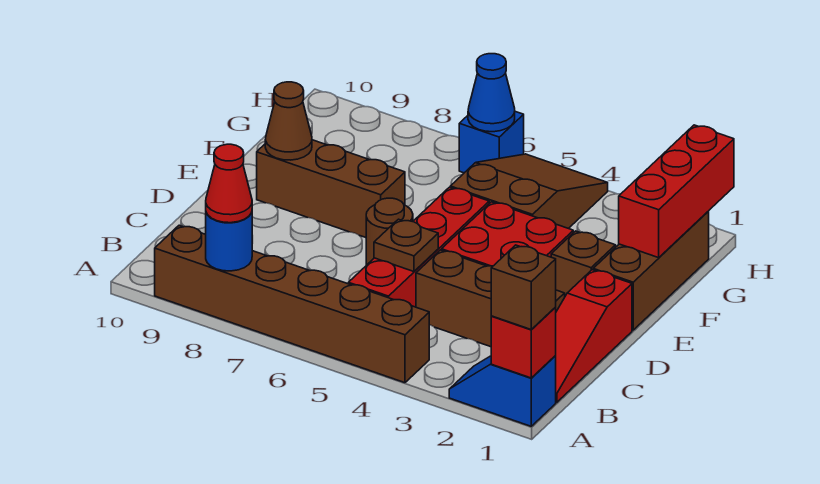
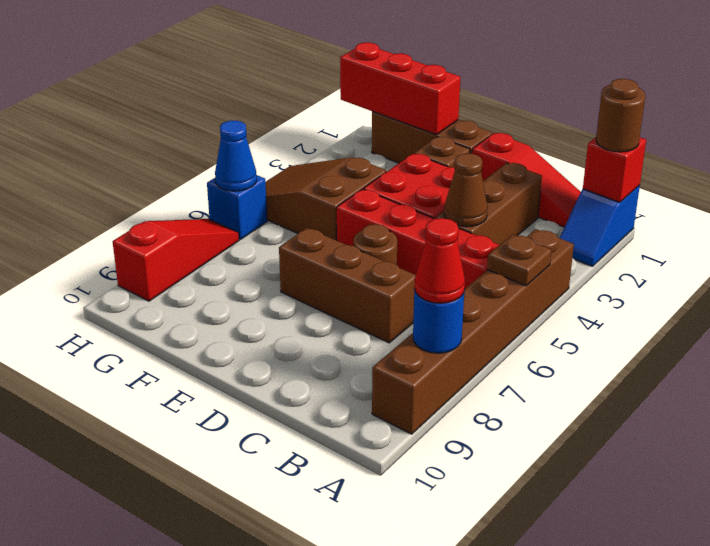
brown 1x1 brick [491,245,556,330] -> brown 1x1 round brick [596,79,645,152]
brown 1x1 plate [374,219,438,272] -> brown 1x1 plate moved to [487,234,551,286]
brown 1x3 brick [257,140,405,238] -> brown 1x3 brick turned to [279,228,416,343]
brown 1x1 cone [265,82,312,160] -> brown 1x1 cone moved to [444,153,488,227]
none -> red 1x3 slope [112,219,239,301]

